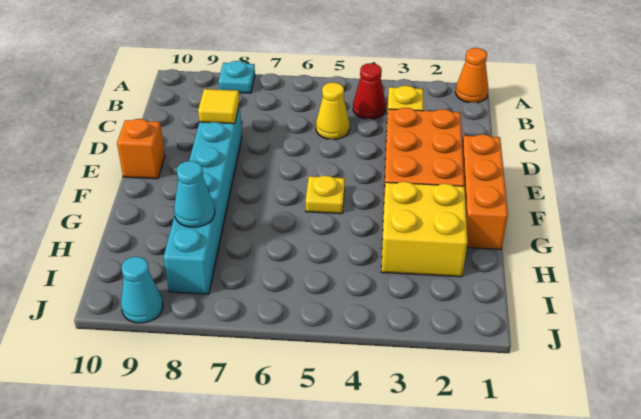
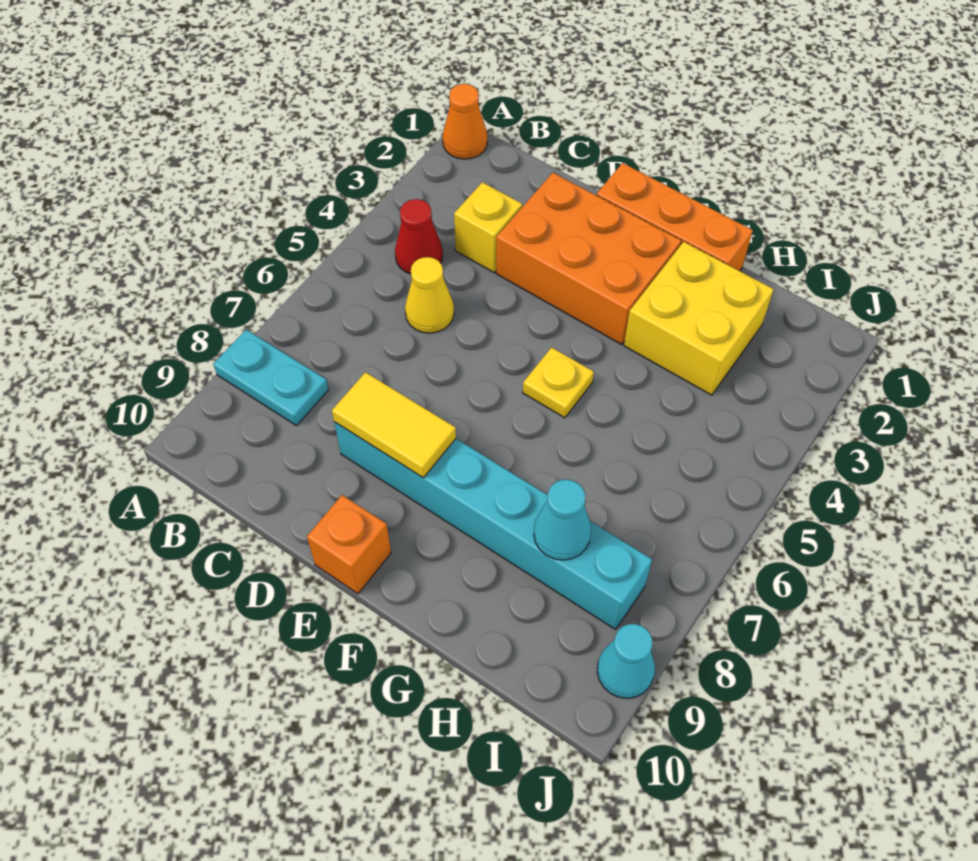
cyan 1x1 plate [218,61,255,93] -> cyan 1x2 plate [213,330,328,426]
yellow 1x1 tile [198,89,240,124] -> yellow 1x2 tile [332,372,456,478]

